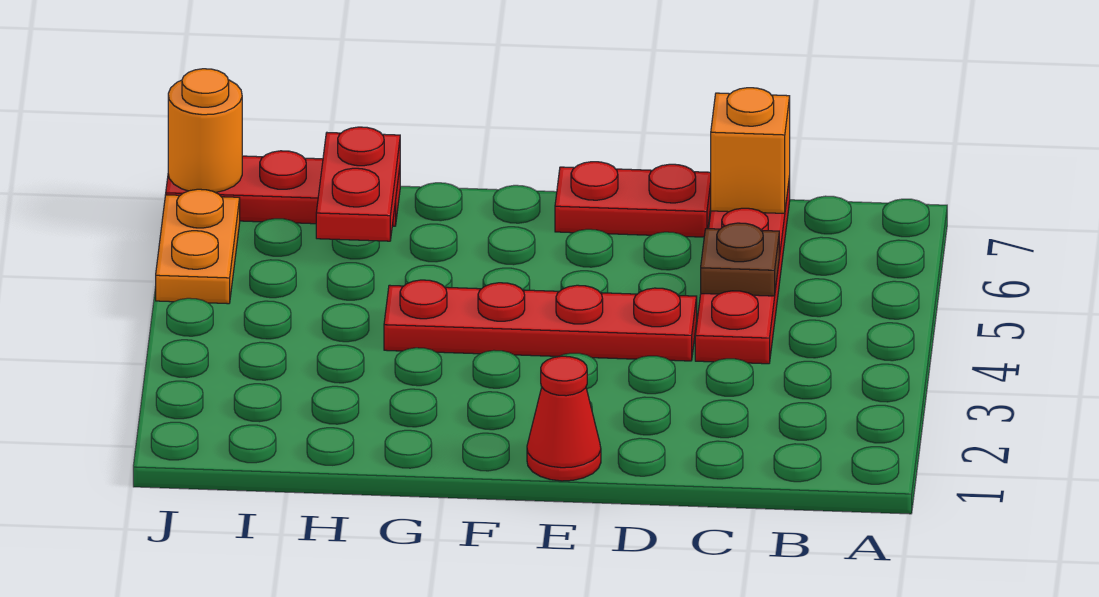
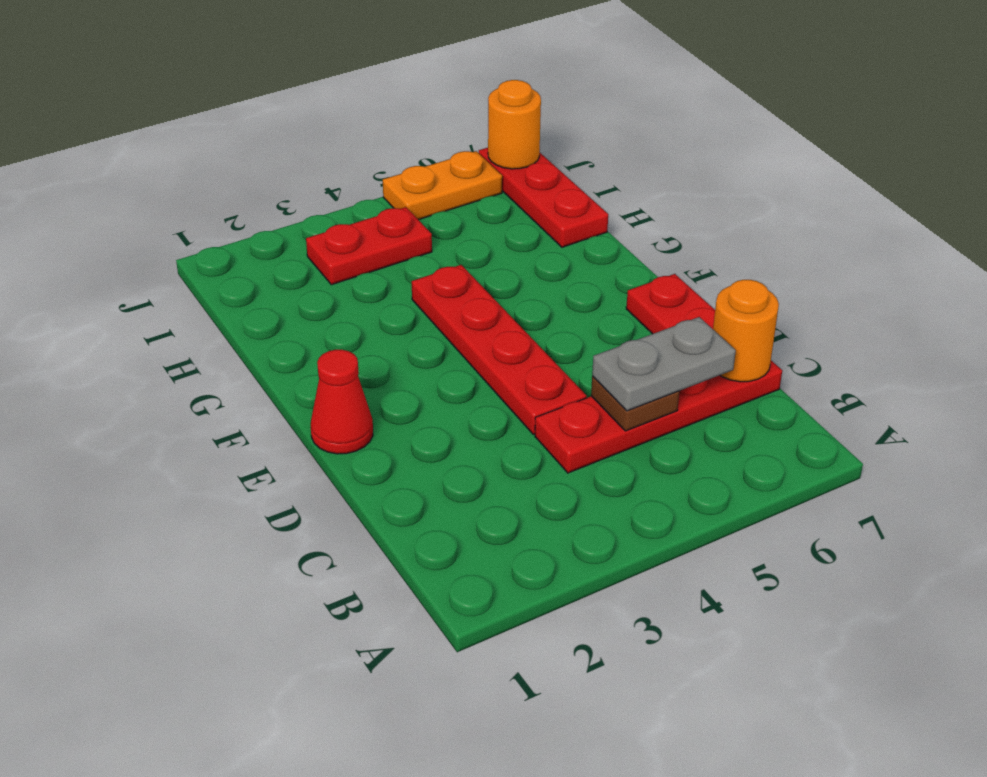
none -> grey 1x2 plate [592,317,736,411]
orange 1x1 brick [711,88,790,213] -> orange 1x1 round brick [713,280,779,382]
red 1x2 plate [316,127,400,241] -> red 1x2 plate moved to [306,207,432,285]

